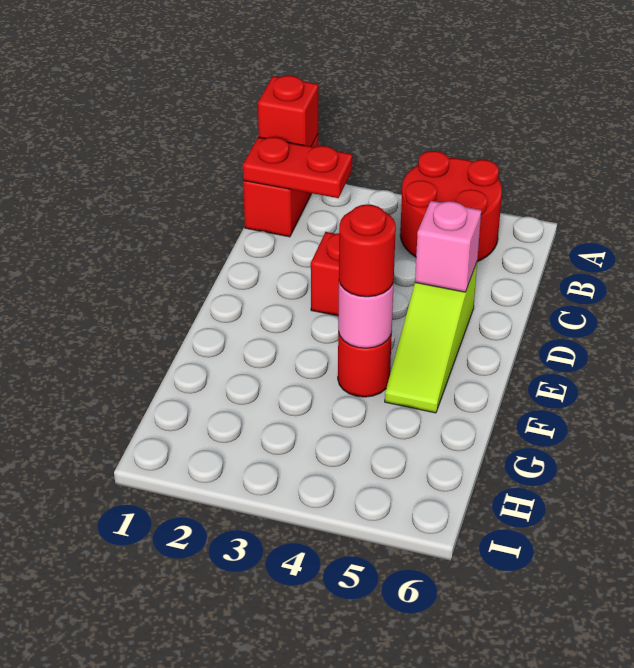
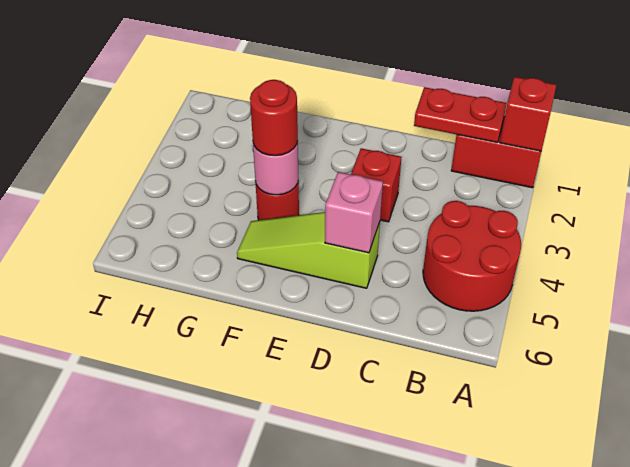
red 1x2 plate [243,137,352,198] -> red 1x2 plate turned to [414,87,507,142]

